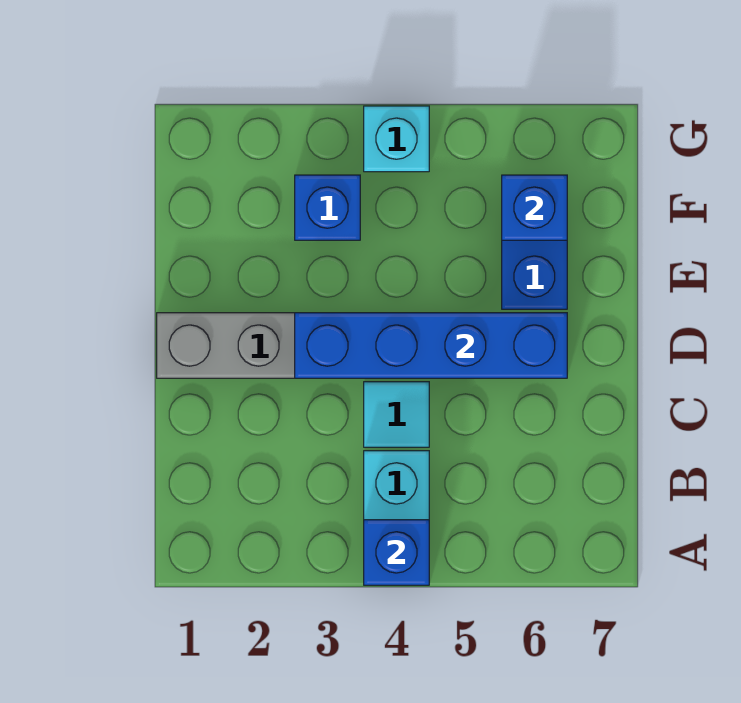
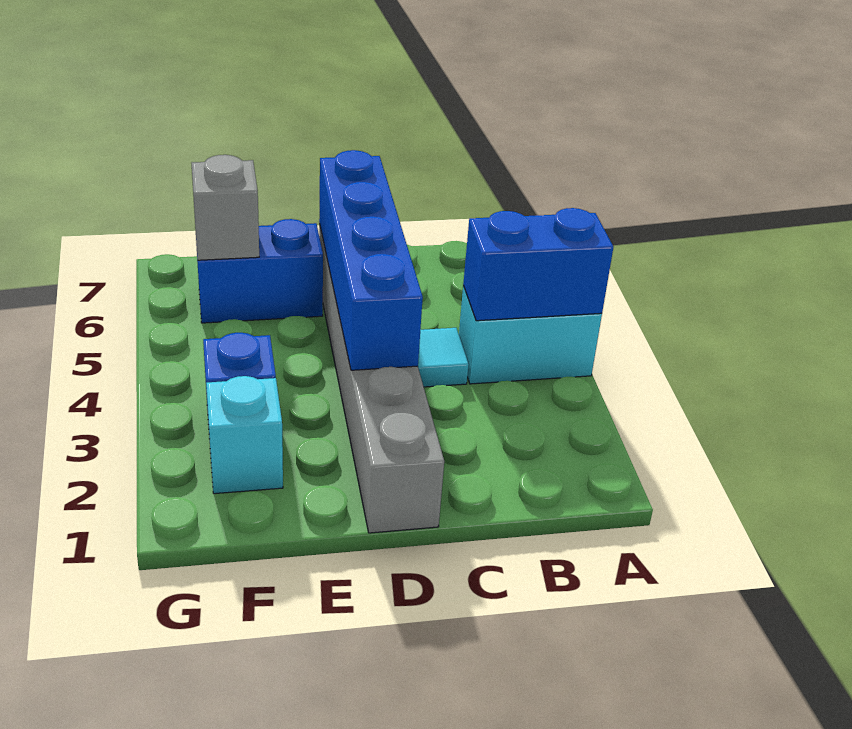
blue 1x1 brick [364,520,429,585] -> blue 1x2 brick [463,208,613,321]
blue 1x1 brick [502,175,567,240] -> grey 1x1 brick [192,155,259,260]
cyan 1x1 brick [364,106,429,172] -> cyan 1x1 brick moved to [206,376,283,494]

